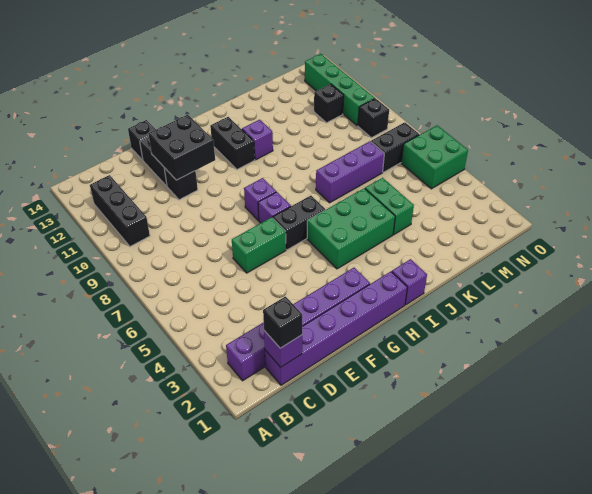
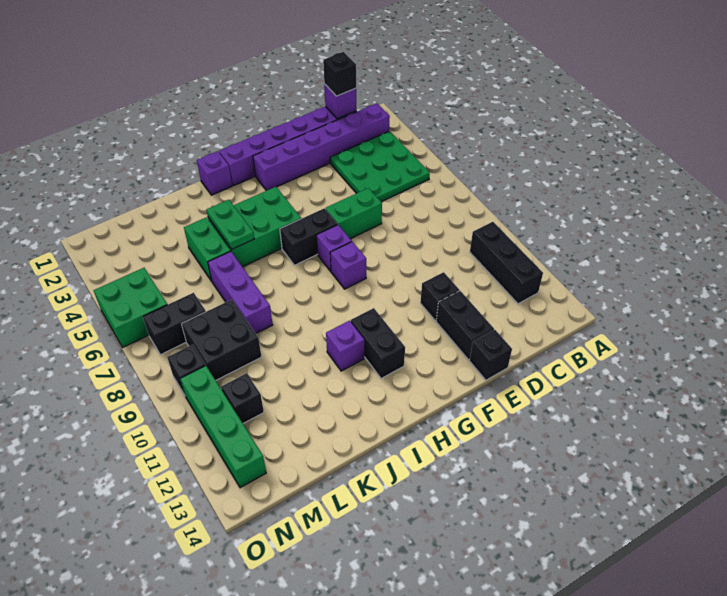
none -> green 3x3 plate [330,131,430,202]
black 2x2 brick [148,115,215,180] -> black 2x2 brick moved to [182,300,261,380]
none -> green 1x2 plate [206,200,254,249]
purple 1x3 brick [316,141,384,203] -> purple 1x3 brick turned to [208,251,273,334]

